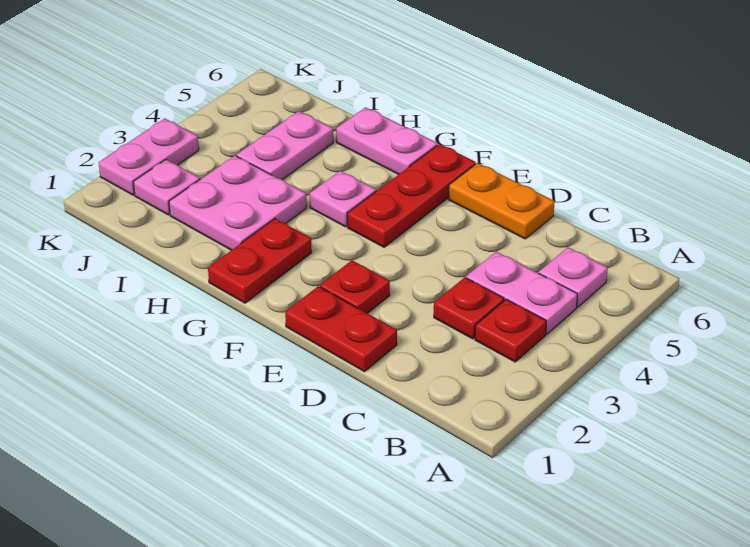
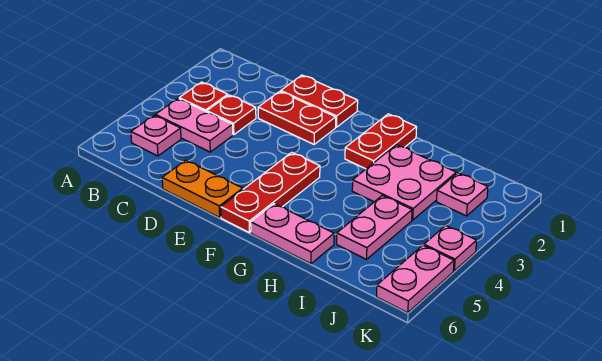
red 1x1 plate [320,260,390,313] -> red 1x2 plate [258,91,336,144]
pink 1x1 plate [310,171,376,227] -> pink 1x1 plate moved to [424,225,477,271]
pink 1x2 plate [99,118,199,195] -> pink 1x2 plate moved to [377,245,454,313]

